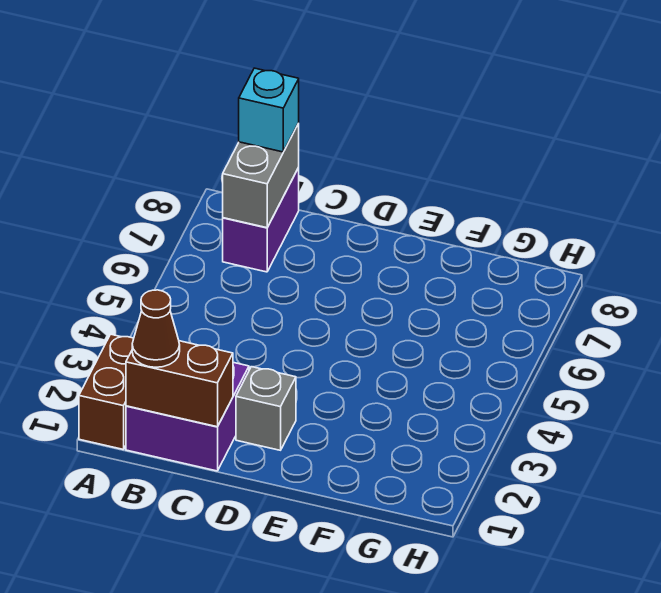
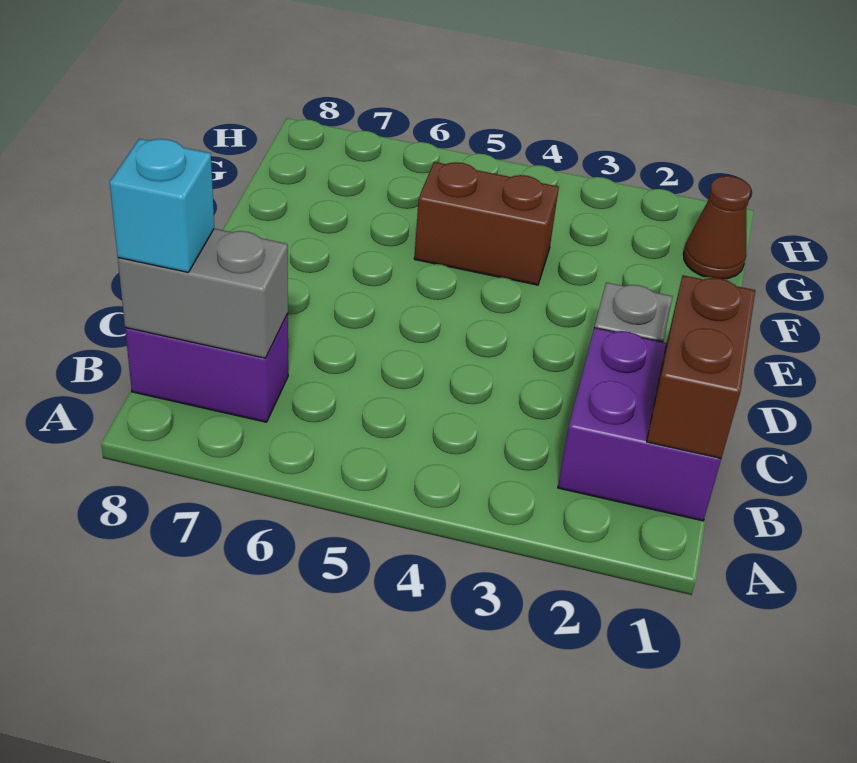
brown 1x2 brick [79,334,134,450] -> brown 1x2 brick moved to [414,162,559,285]
brown 1x1 cone [132,290,180,367] -> brown 1x1 cone moved to [683,176,751,279]

